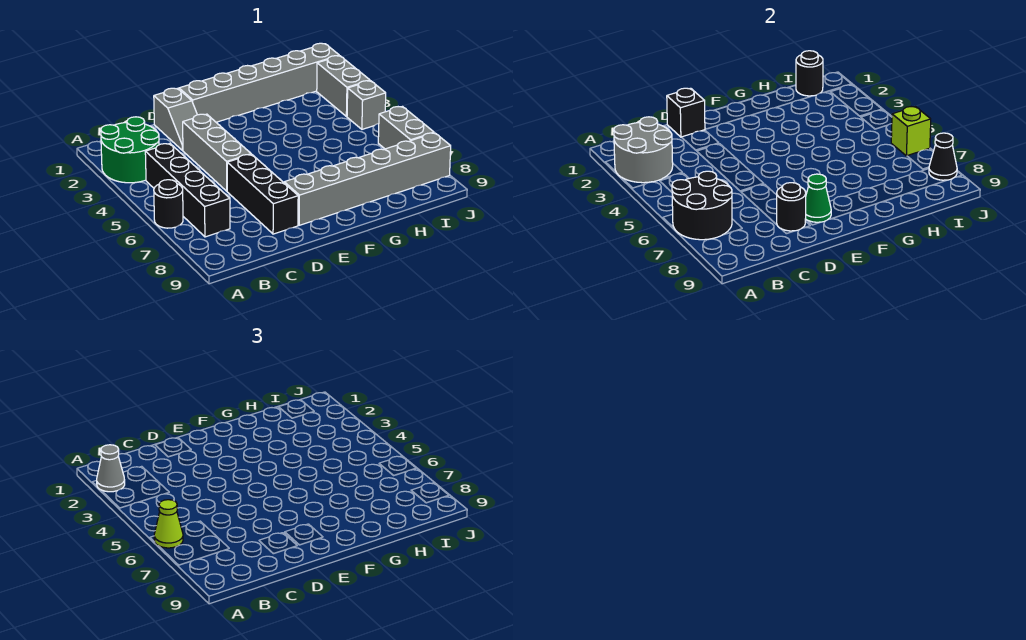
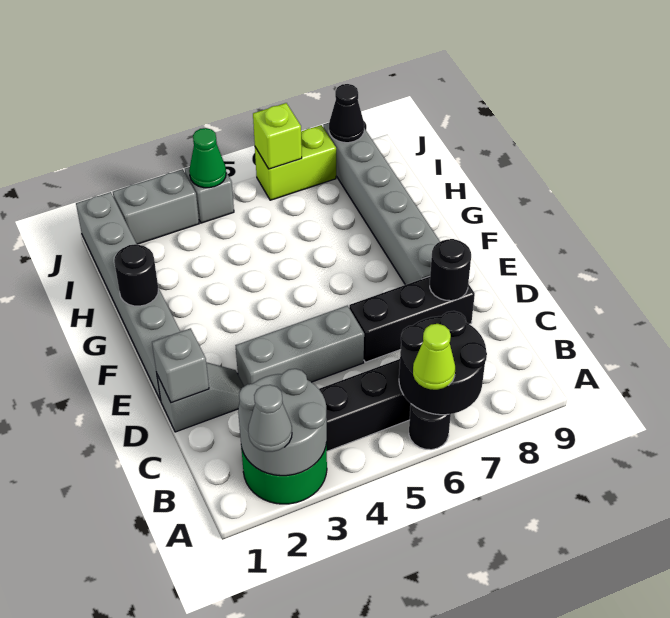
black 1x1 brick [667,88,705,137] -> grey 1x1 brick [152,328,209,403]
green 1x1 cone [806,174,831,222] -> green 1x1 cone moved to [189,128,226,188]
black 1x1 round brick [796,51,823,96] -> black 1x1 round brick moved to [114,244,158,306]
grey 1x2 brick [378,107,434,149] -> lime 1x2 brick [255,125,336,200]

